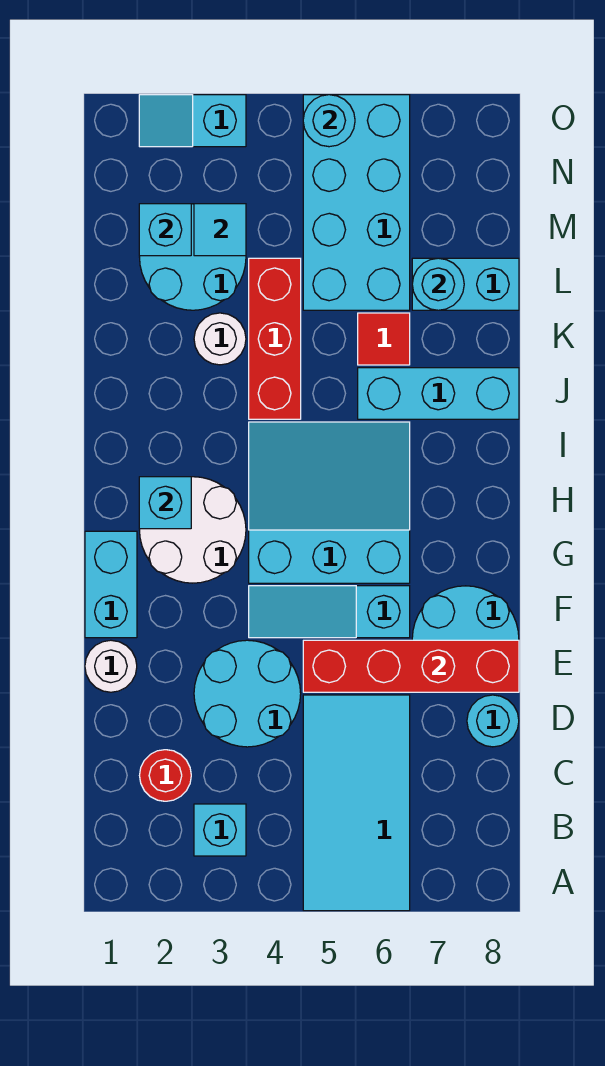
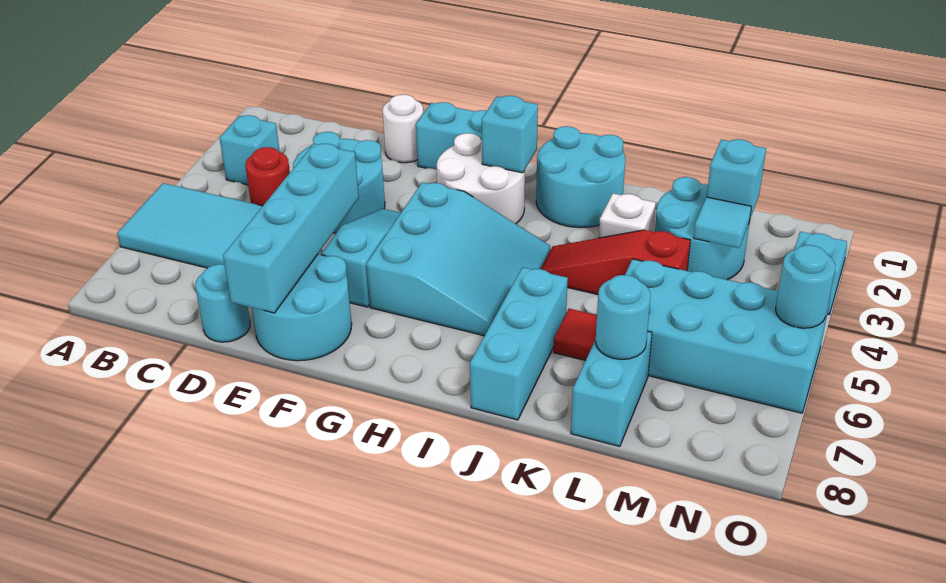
red 1x1 round brick [140,750,191,801] -> red 1x1 round brick moved to [245,147,290,206]
red 1x4 brick [303,640,519,692] -> cyan 1x4 brick [223,144,359,313]
none -> cyan 2x2 round brick [536,126,625,228]
red 1x3 brick [249,258,301,419] -> red 1x3 slope [541,230,690,295]
white 1x1 round brick [194,313,246,365] -> white 1x1 brick [599,193,656,238]

